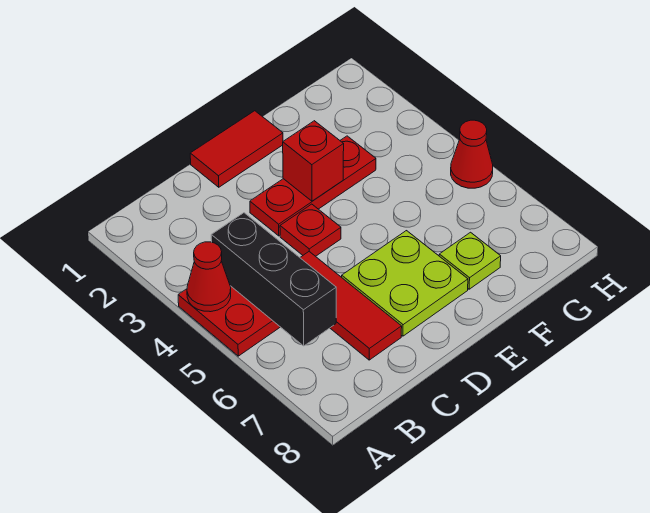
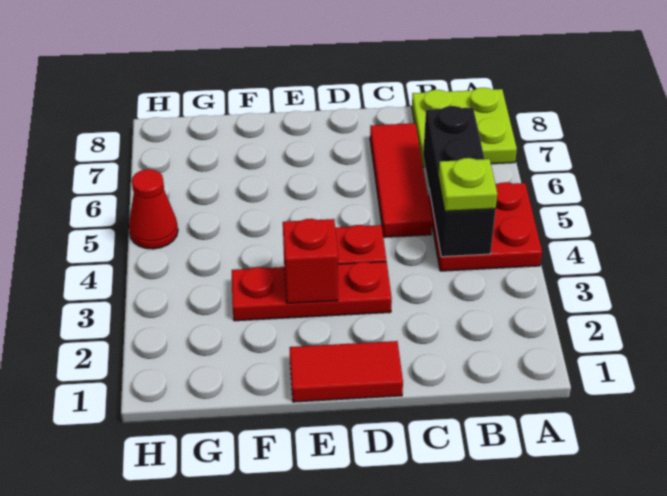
red 1x1 cone [187,242,231,312] -> none
lime 2x2 plate [342,231,468,336] -> lime 2x2 plate moved to [412,88,517,167]
lime 1x1 plate [439,232,501,289] -> lime 1x1 plate moved to [438,158,497,211]

